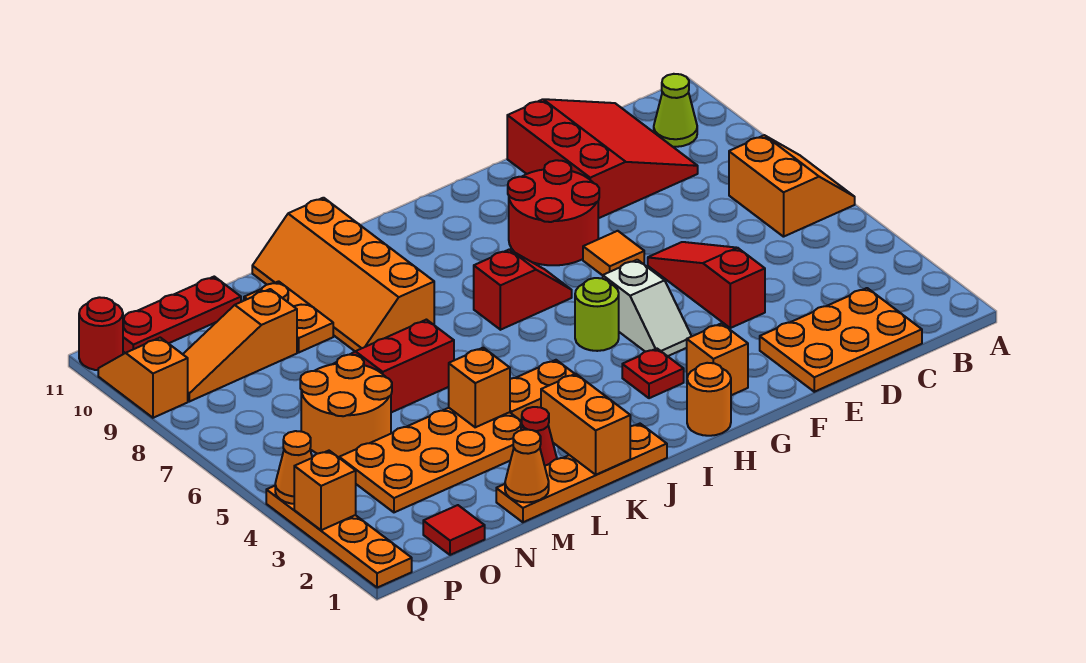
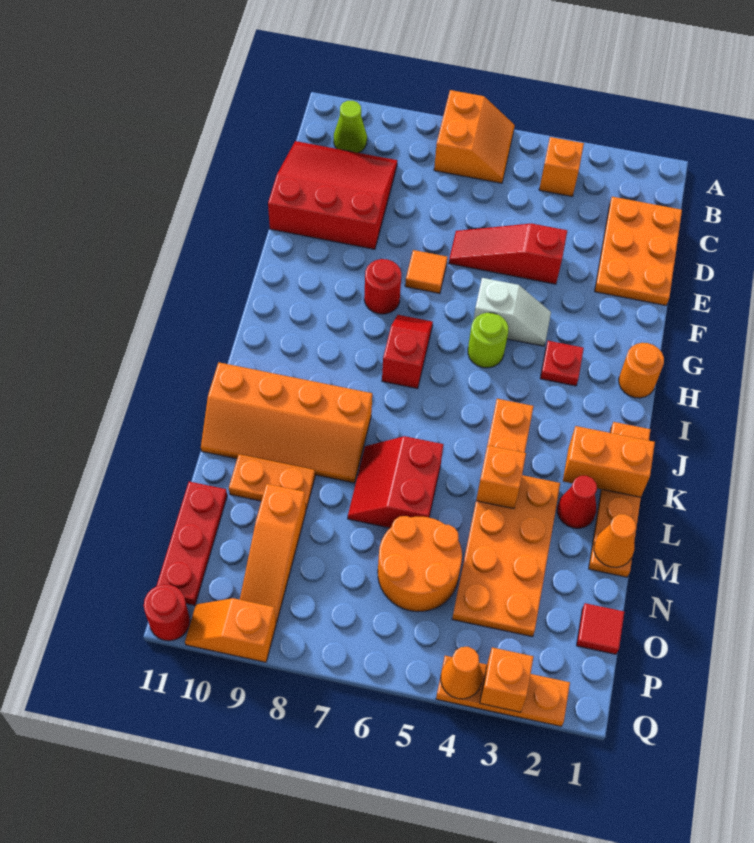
orange 2x2 slope [729,135,855,237] -> orange 2x2 slope turned to [434,90,515,183]
red 2x2 round brick [508,160,599,265] -> red 1x1 round brick [364,259,401,314]
orange 1x1 brick [687,323,748,395] -> orange 1x1 brick moved to [539,137,584,196]
orange 1x4 plate [266,486,412,588] -> orange 1x3 plate [436,656,570,726]

